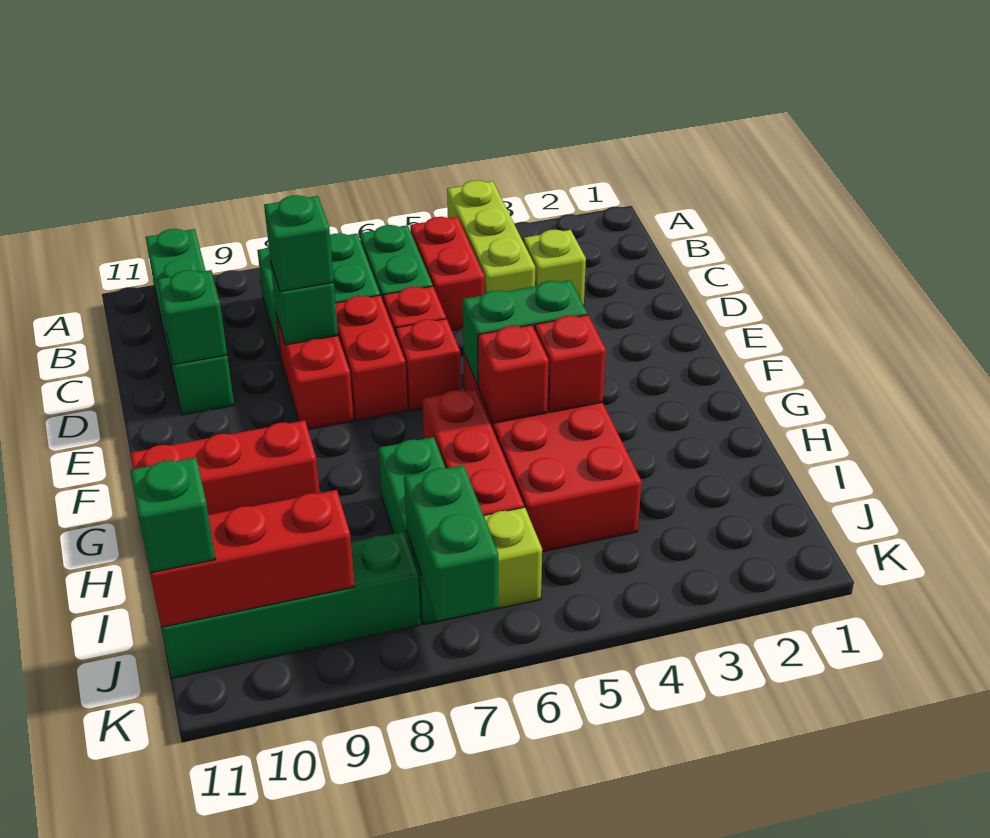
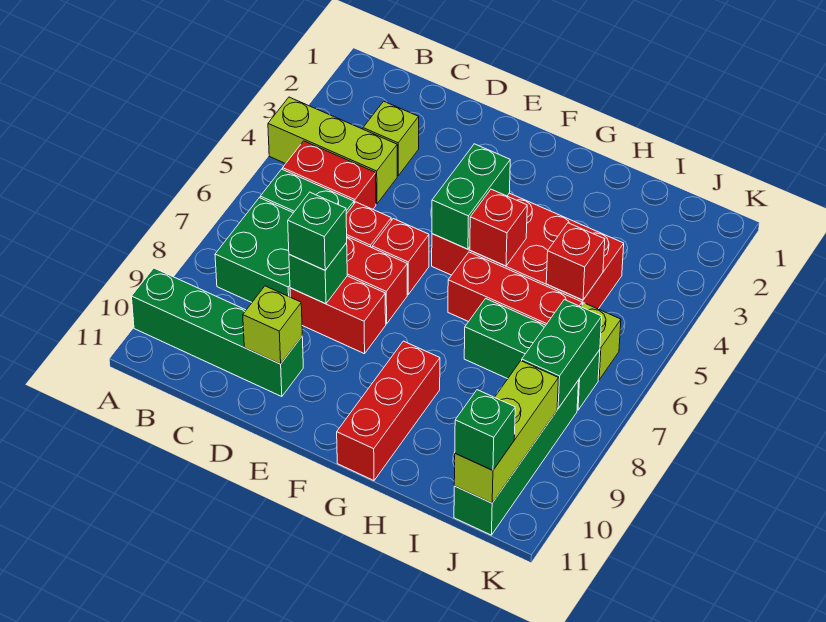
green 1x1 brick [157,270,227,365] -> lime 1x1 brick [243,286,302,364]
red 1x1 brick [535,315,606,412] -> red 1x1 brick moved to [546,223,605,300]
green 1x2 brick [404,465,498,621] -> green 1x2 brick turned to [522,300,602,408]
red 1x3 brick [150,490,355,627] -> lime 1x3 brick [454,361,559,503]

